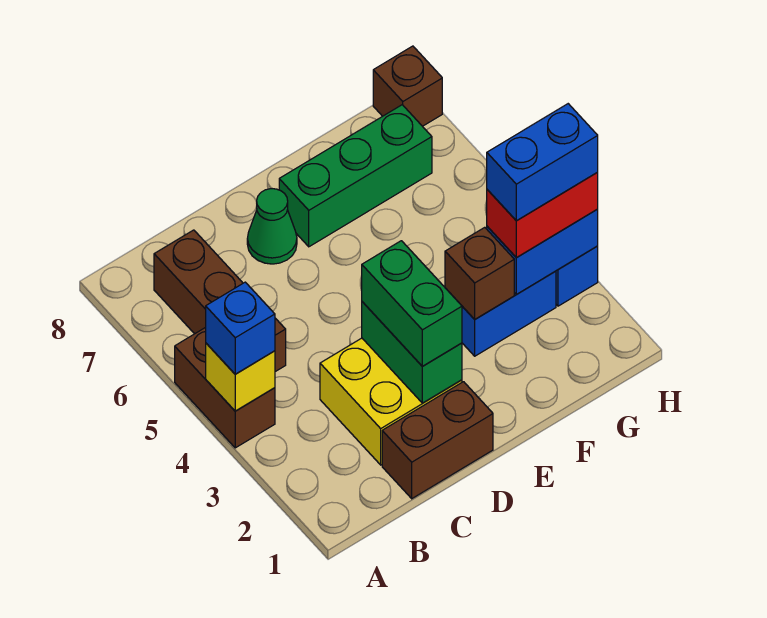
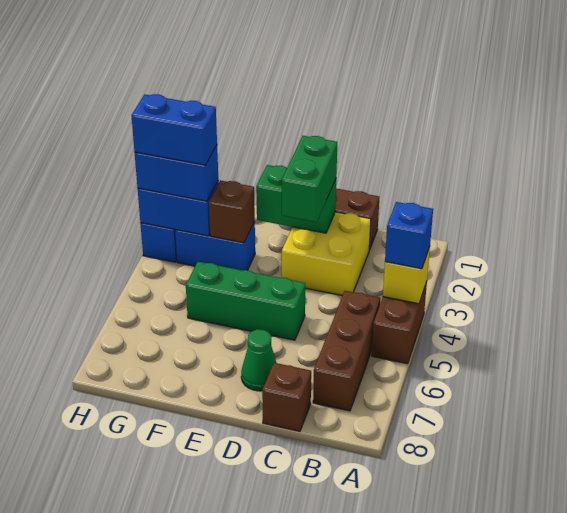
green 1x2 brick [362,302,462,403] -> green 1x2 brick turned to [256,165,336,233]
green 1x3 brick [279,105,432,247] -> green 1x3 brick moved to [186,262,305,340]
red 1x2 brick [487,172,598,257] -> blue 1x2 brick [135,145,218,201]
brown 1x1 brick [373,46,442,126] -> brown 1x1 brick moved to [262,363,311,431]

